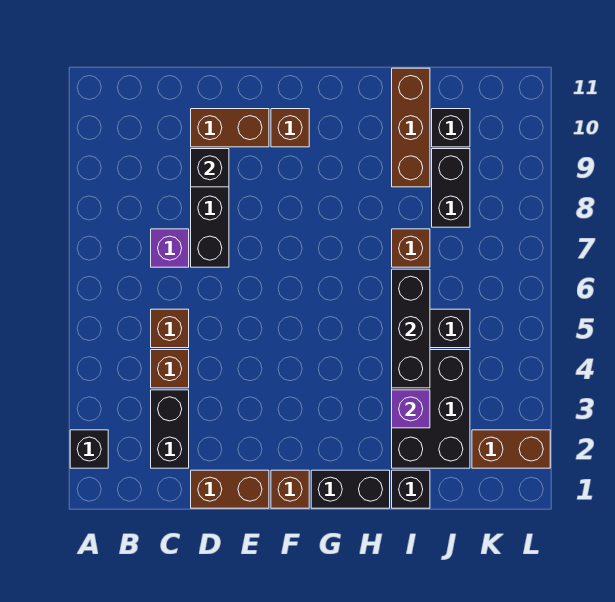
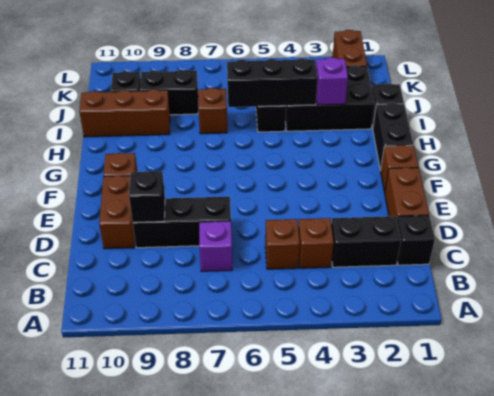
black 1x1 brick [70,430,108,468] -> black 1x1 brick moved to [397,215,435,265]

